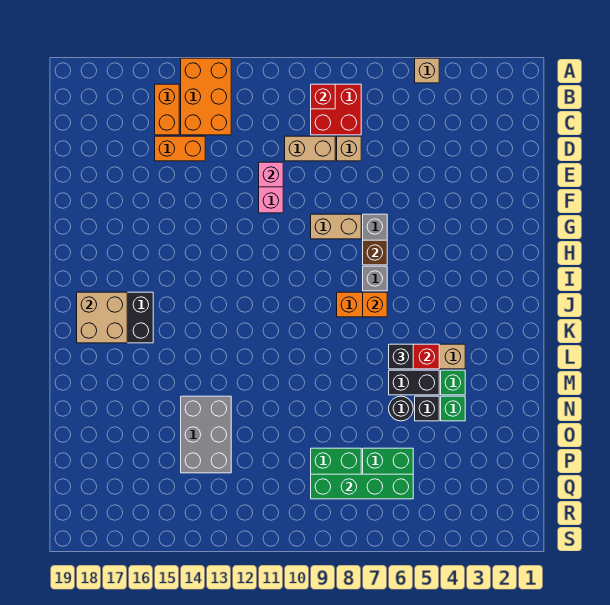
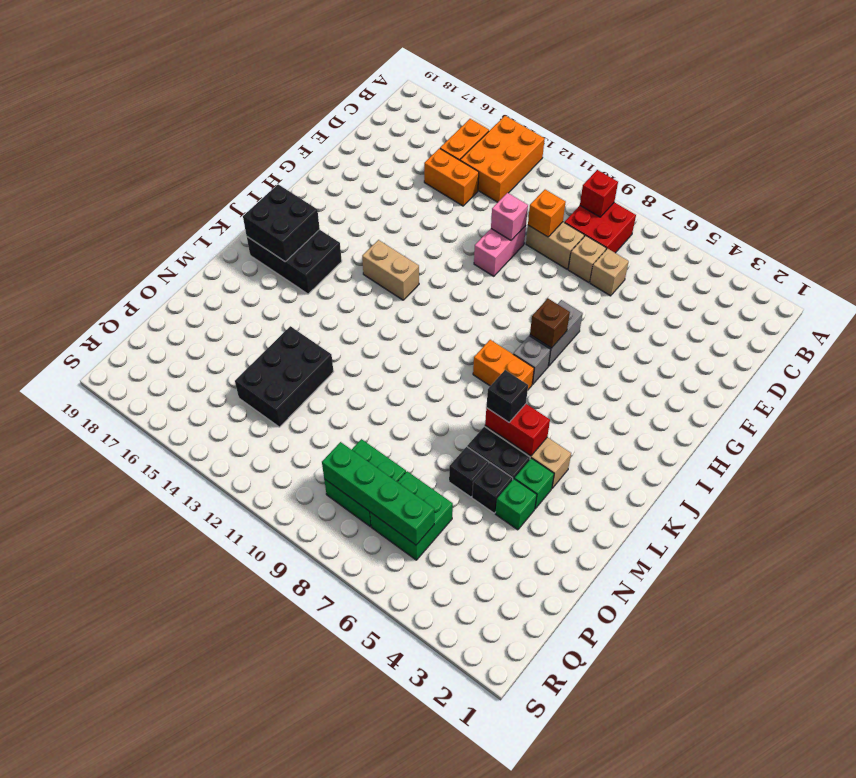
tan 1x1 brick [415,58,439,83] -> tan 1x1 brick moved to [590,249,629,296]
tan 1x2 brick [311,214,361,239] -> tan 1x2 brick moved to [362,240,419,300]
orange 1x1 brick [363,292,387,317] -> orange 1x1 brick moved to [528,190,566,237]
tan 2x2 brick [77,292,127,343] -> black 2x2 brick [243,184,320,261]
black 1x1 round brick [389,396,413,421] -> black 1x1 brick [449,447,489,497]
grey 2x3 brick [181,396,231,473] -> black 2x3 brick [235,326,334,427]

